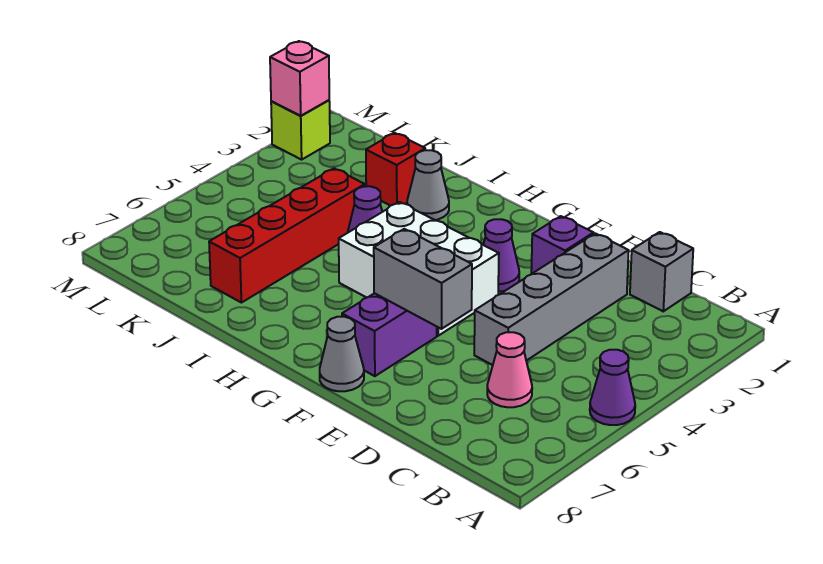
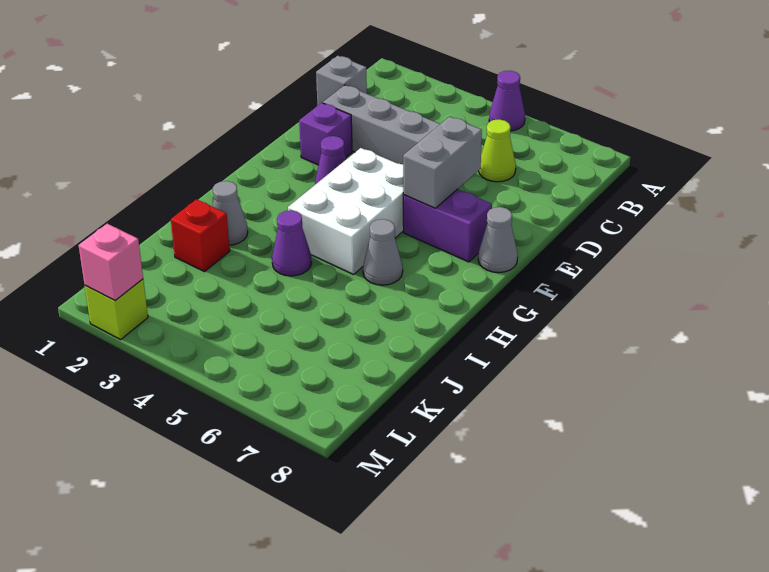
pink 1x1 cone [487,332,532,407] -> lime 1x1 cone [479,119,516,182]
none -> grey 1x1 cone [363,219,403,285]
red 1x4 brick [209,168,365,303] -> none

